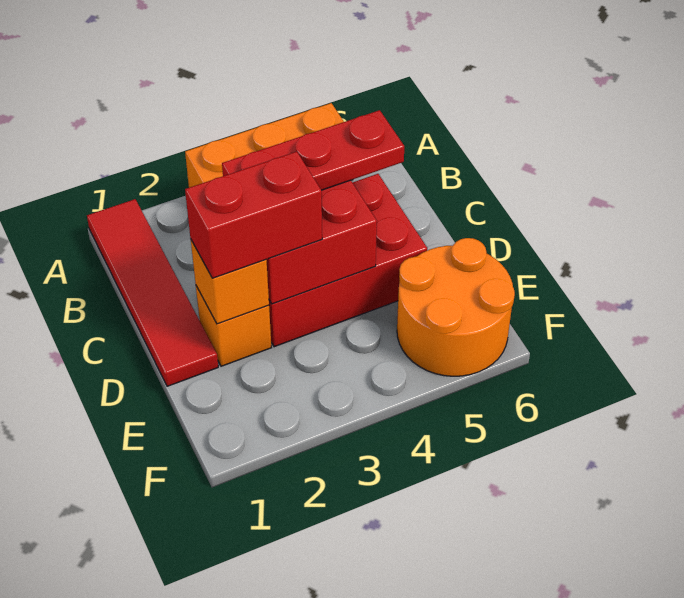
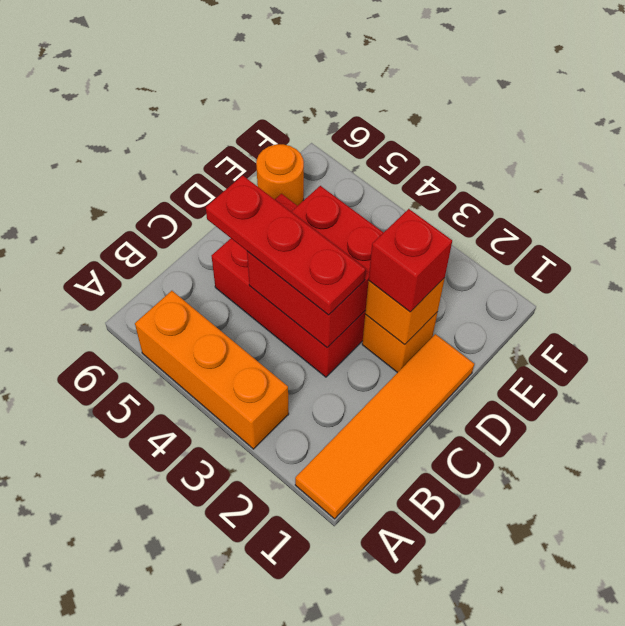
red 1x4 tile [87,199,218,386] -> orange 1x4 tile [295,334,474,519]
red 1x2 brick [185,151,322,278] -> red 1x1 brick [369,209,452,312]
orange 2x2 round brick [397,238,515,376] -> orange 1x1 round brick [256,144,304,206]

